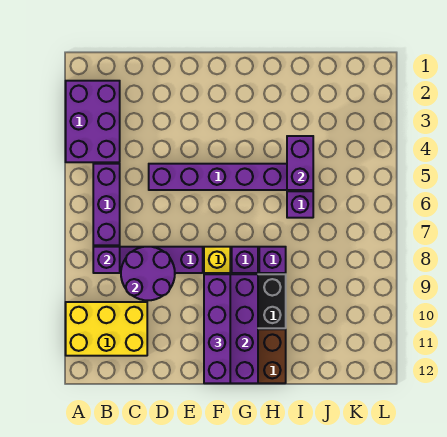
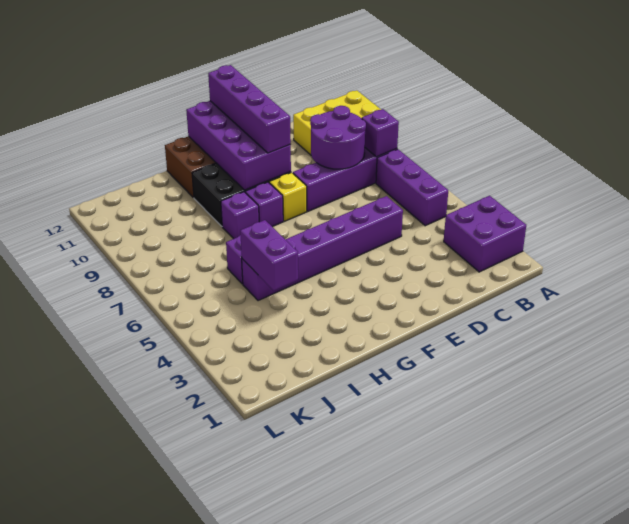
purple 2x3 brick [66,81,120,162] -> purple 2x2 brick [444,196,526,272]

